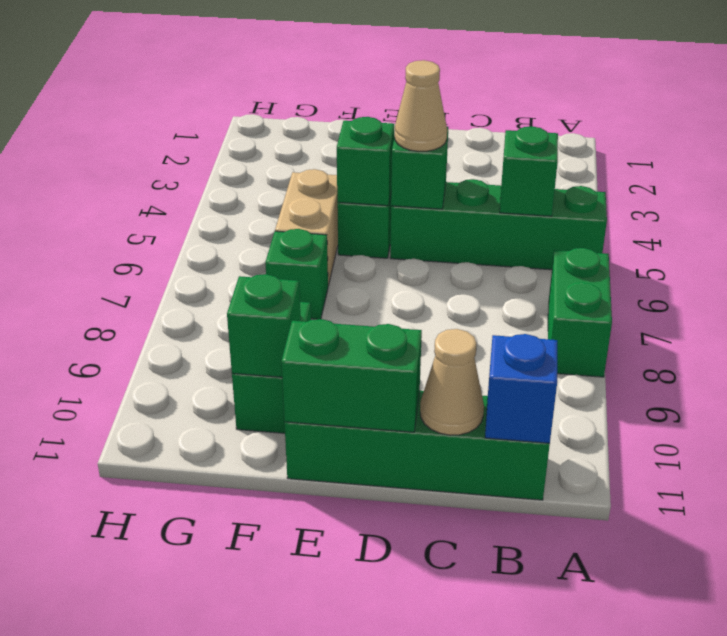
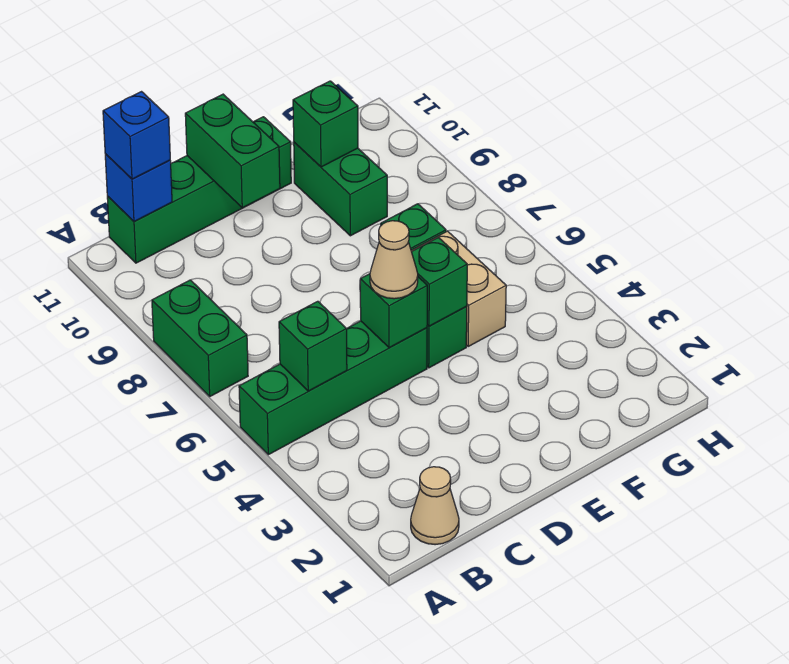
none -> blue 1x1 brick [103,92,170,179]
tan 1x1 cone [420,329,484,435] -> tan 1x1 cone moved to [411,467,459,545]
green 1x2 brick [281,319,422,432] -> green 1x2 brick turned to [185,94,280,208]

